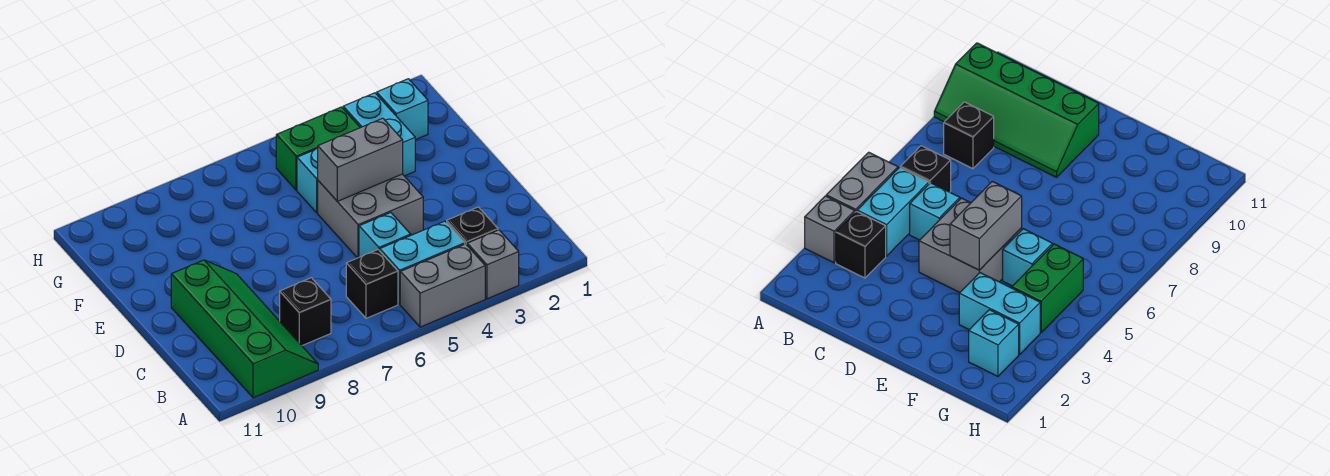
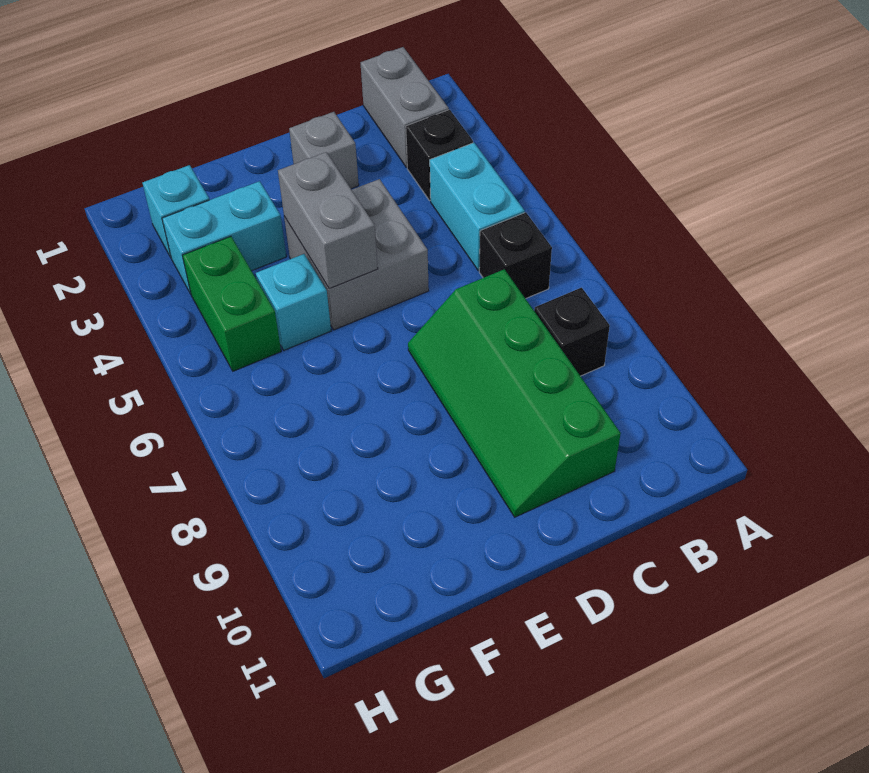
grey 1x1 brick [467,230,519,299] -> grey 1x1 brick moved to [289,112,359,189]
grey 1x2 brick [400,244,485,327] -> grey 1x2 brick moved to [361,47,449,167]
green 2x4 slope [171,260,318,398] -> green 2x4 slope turned to [408,269,621,517]
cyan 1x1 brick [359,213,411,257] -> none

